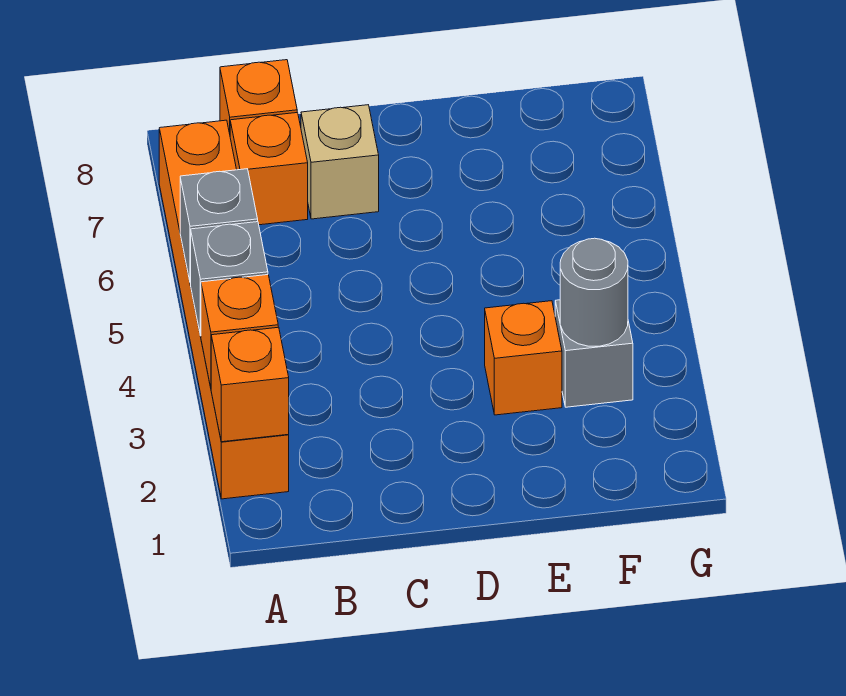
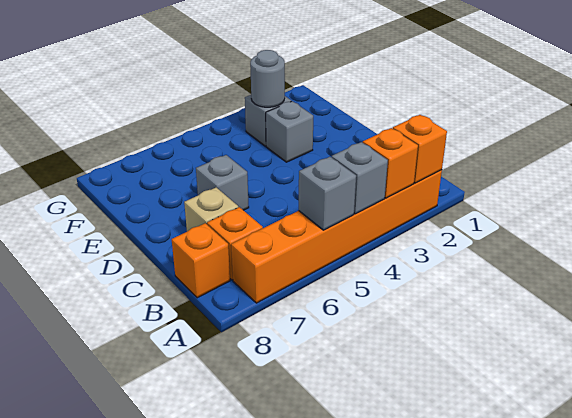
none -> grey 1x1 brick [196,155,249,210]
orange 1x1 brick [485,301,562,415] -> grey 1x1 brick [266,101,313,162]

